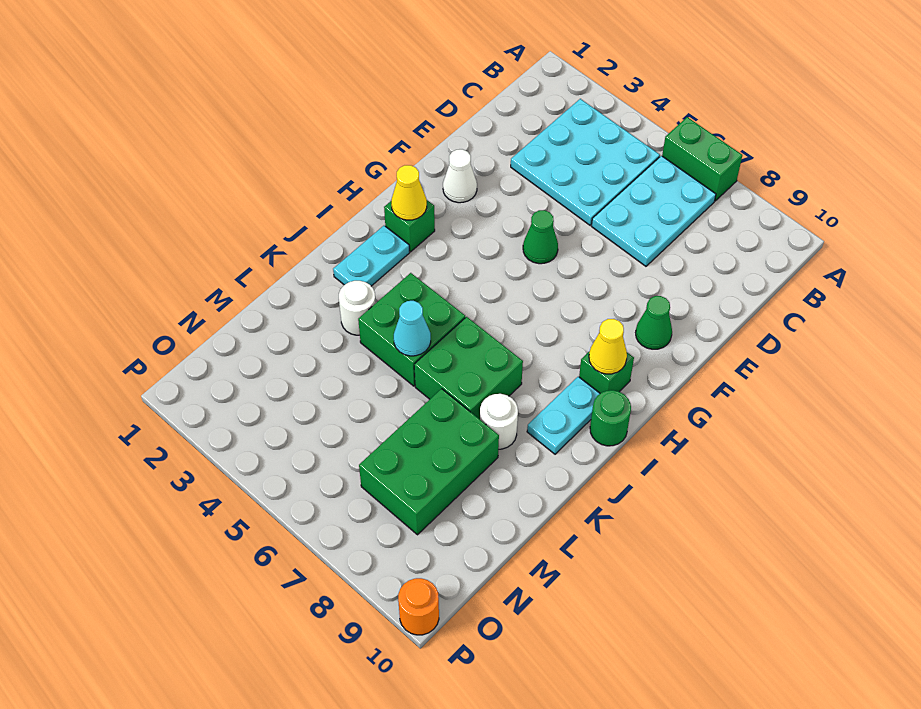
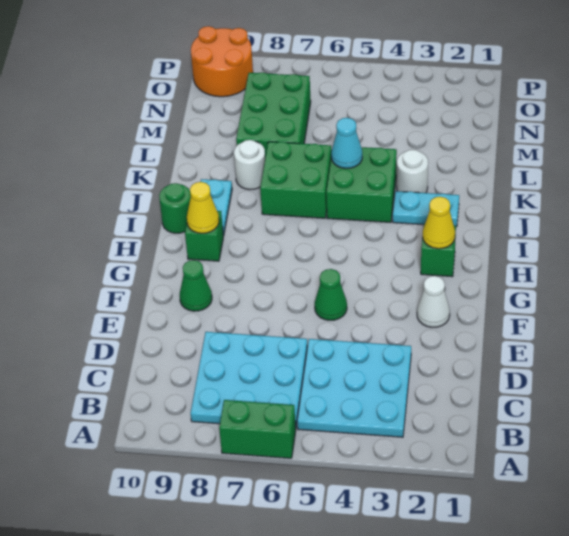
cyan 2x3 plate [592,156,716,266] -> cyan 3x3 plate [191,332,307,427]
cyan 1x2 plate [333,226,410,286] -> cyan 1x2 plate turned to [393,191,459,227]
orange 1x1 round brick [398,578,439,635] -> orange 2x2 round brick [191,26,253,97]

